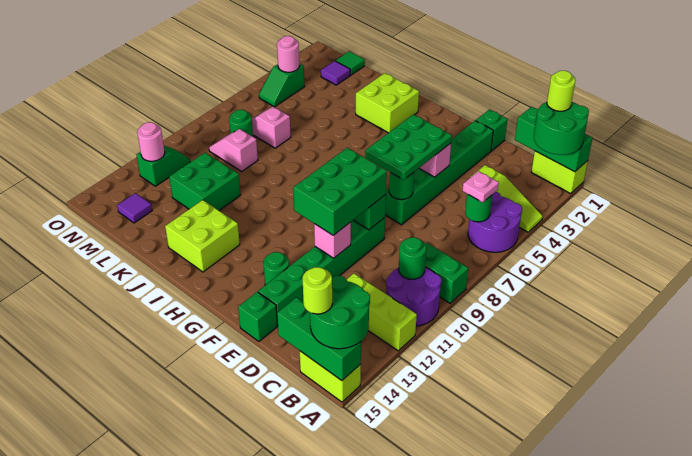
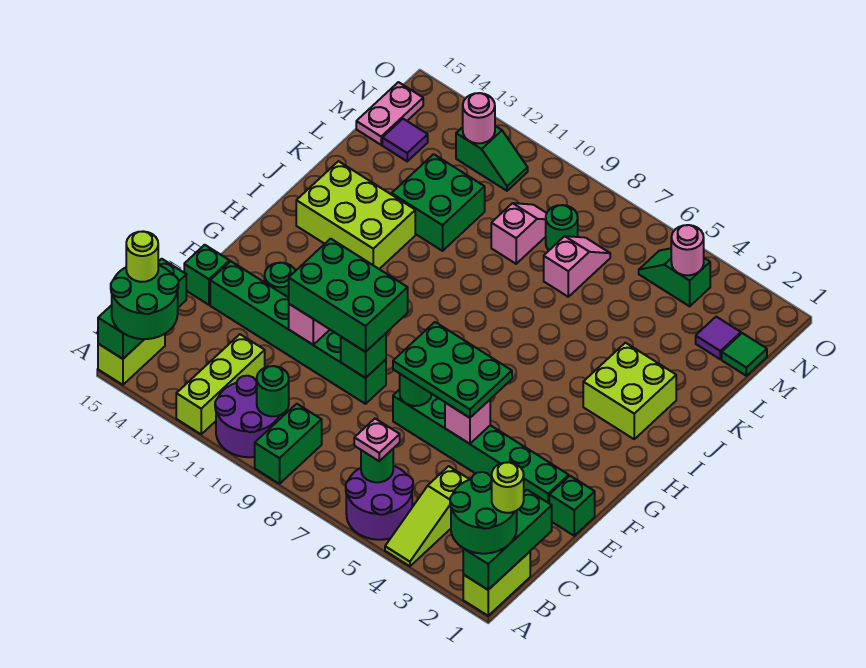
lime 2x2 brick [165,200,240,272] -> lime 2x3 brick [296,161,415,269]
none -> pink 1x2 plate [356,82,423,145]

